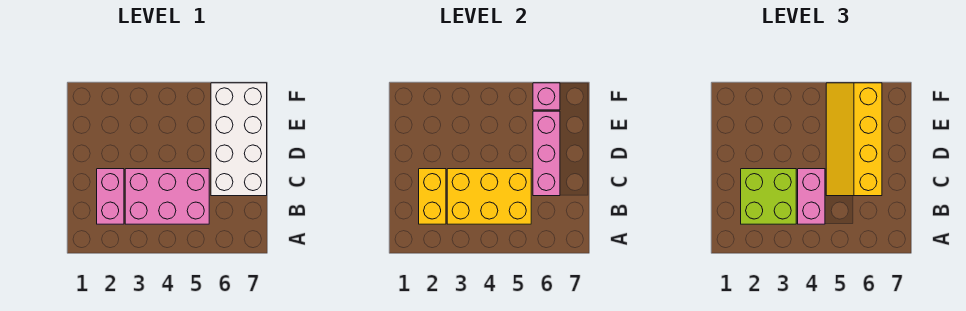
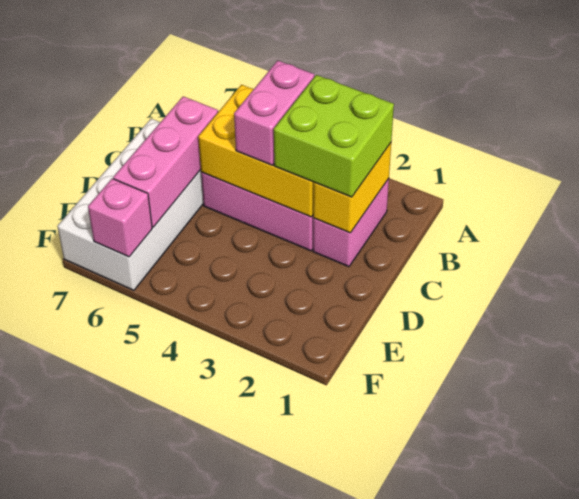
yellow 2x4 slope [826,83,882,196] -> none

